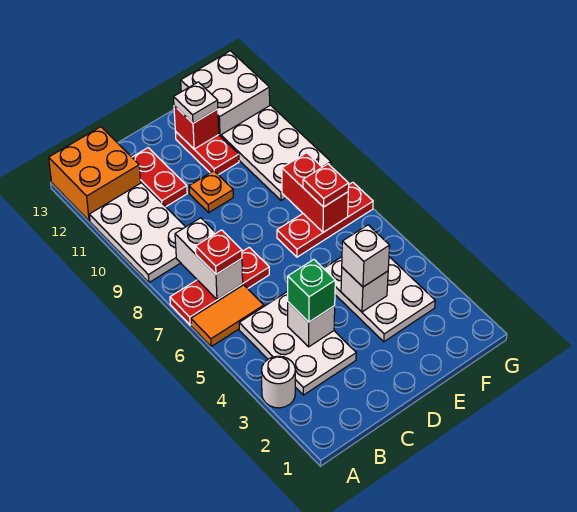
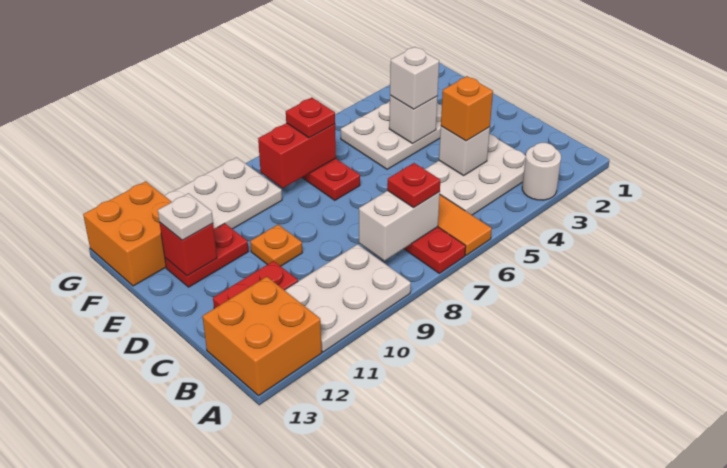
green 1x1 brick [288,260,335,322] -> orange 1x1 brick [441,76,493,141]
white 2x2 brick [181,51,270,136] -> orange 2x2 brick [83,181,172,286]

